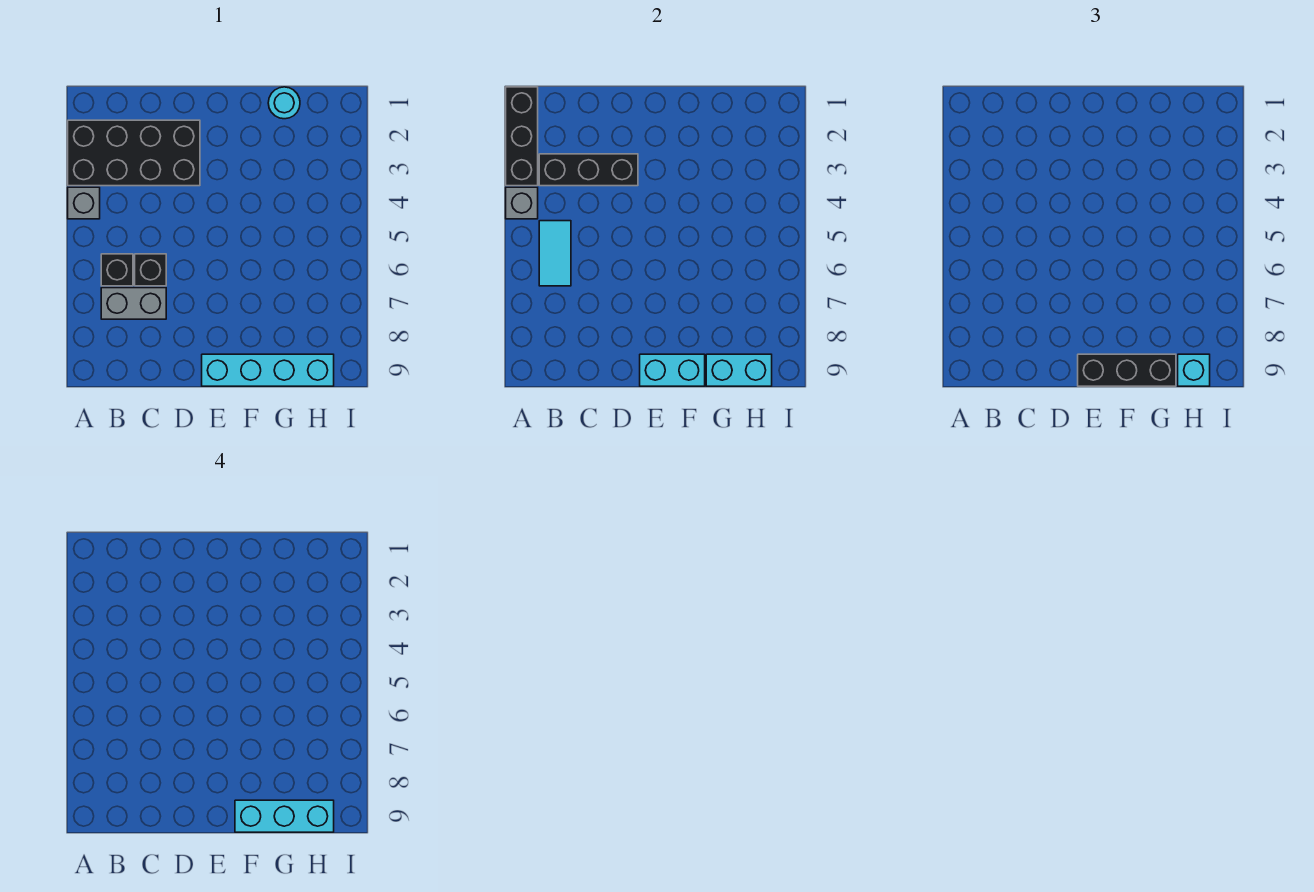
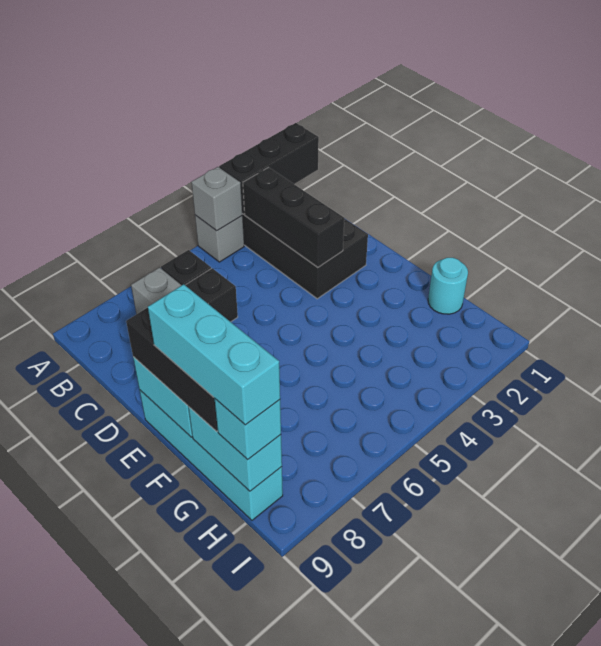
cyan 1x2 tile [539,221,571,286] -> none

